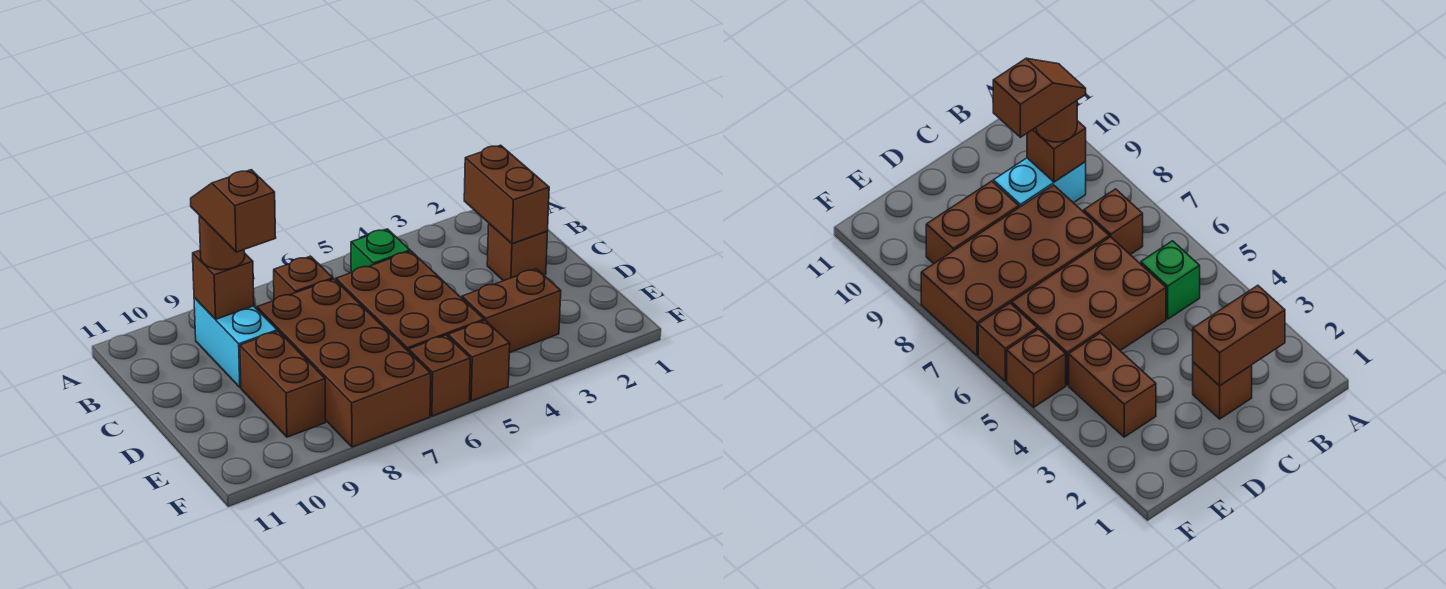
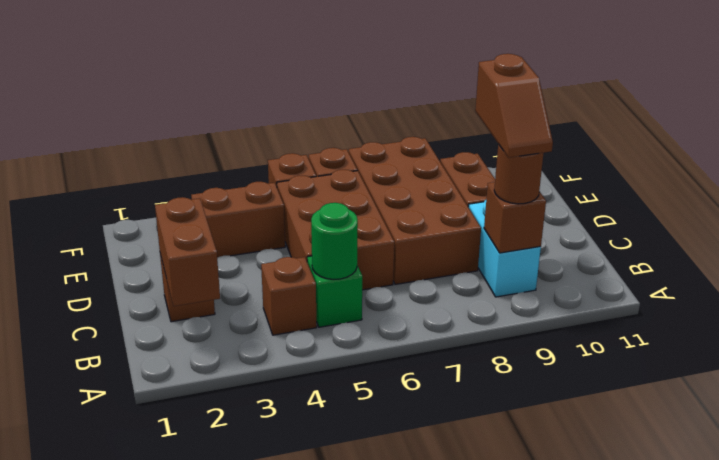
none -> green 1x1 round brick [311,203,358,280]
brown 1x1 brick [274,256,333,300] -> brown 1x1 brick moved to [261,257,317,335]

